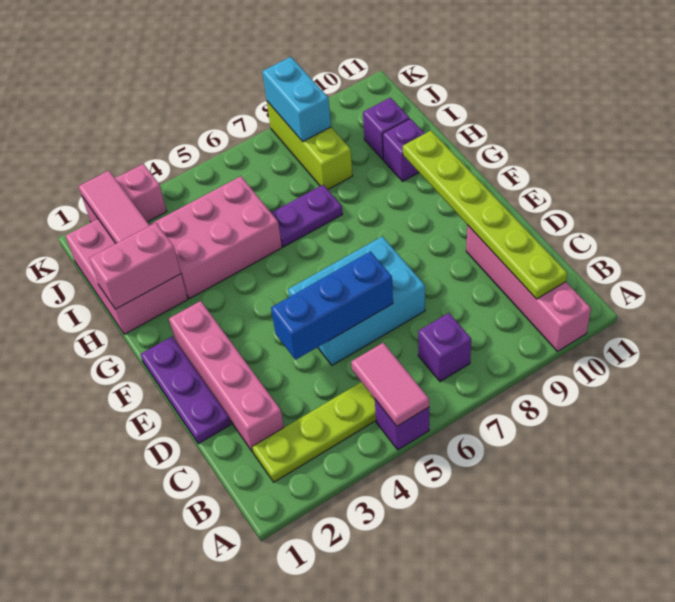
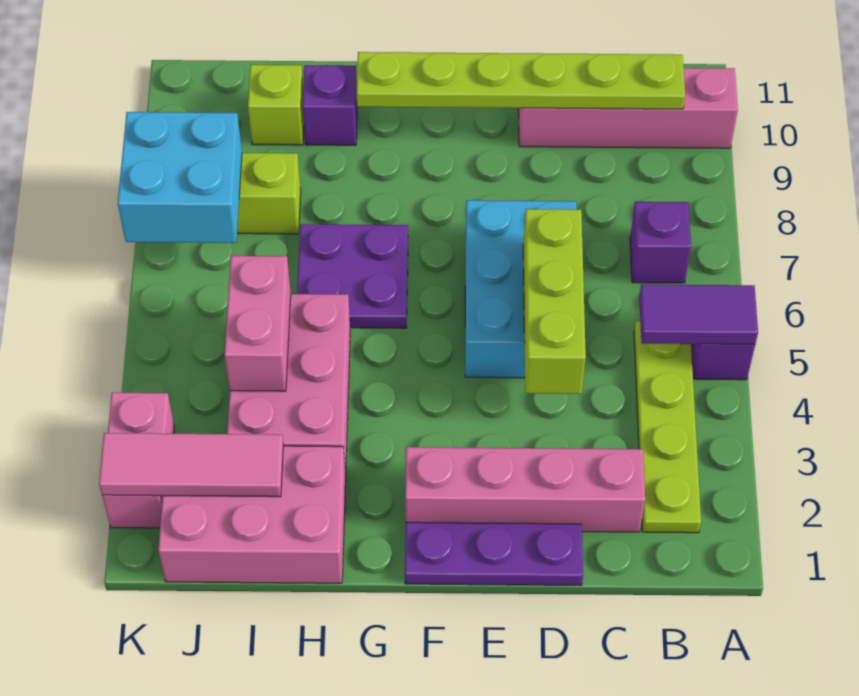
pink 1x2 tile [351,343,429,426] -> purple 1x2 tile [639,284,758,344]
blue 1x3 brick [271,252,393,360] -> lime 1x3 brick [523,209,586,394]
pink 1x2 brick [89,223,181,309] -> pink 1x2 brick moved to [224,256,291,391]
purple 1x2 plate [271,185,342,247] -> purple 2x2 plate [297,224,408,328]
purple 1x1 brick [363,98,409,160] -> lime 1x1 brick [248,65,304,145]
cyan 1x2 brick [262,57,331,142] -> cyan 2x2 brick [118,112,242,243]

